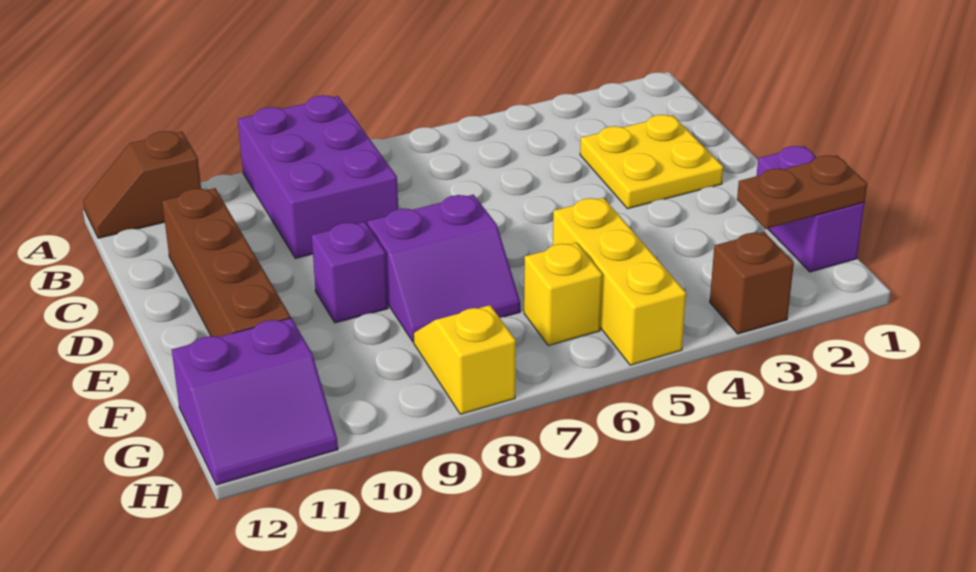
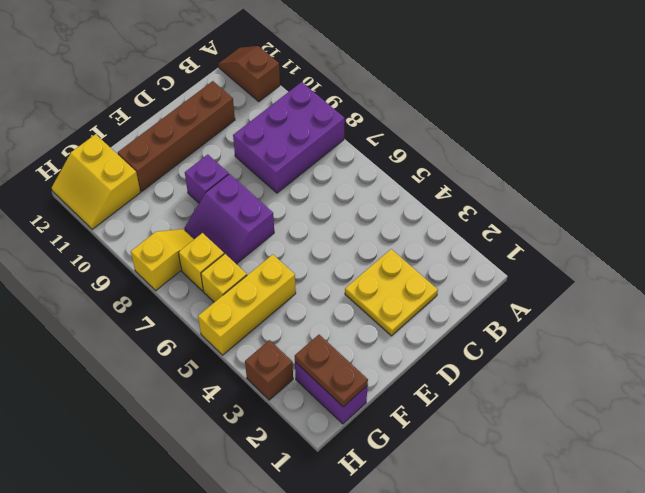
purple 1x2 brick [757,146,864,272] -> purple 1x2 brick turned to [295,362,368,424]
none -> yellow 1x1 brick [178,233,224,291]
purple 2x2 slope [172,318,338,485] -> yellow 2x2 slope [52,134,141,230]

